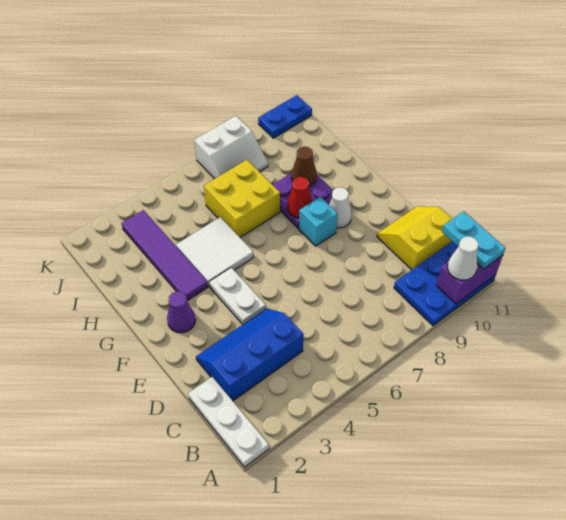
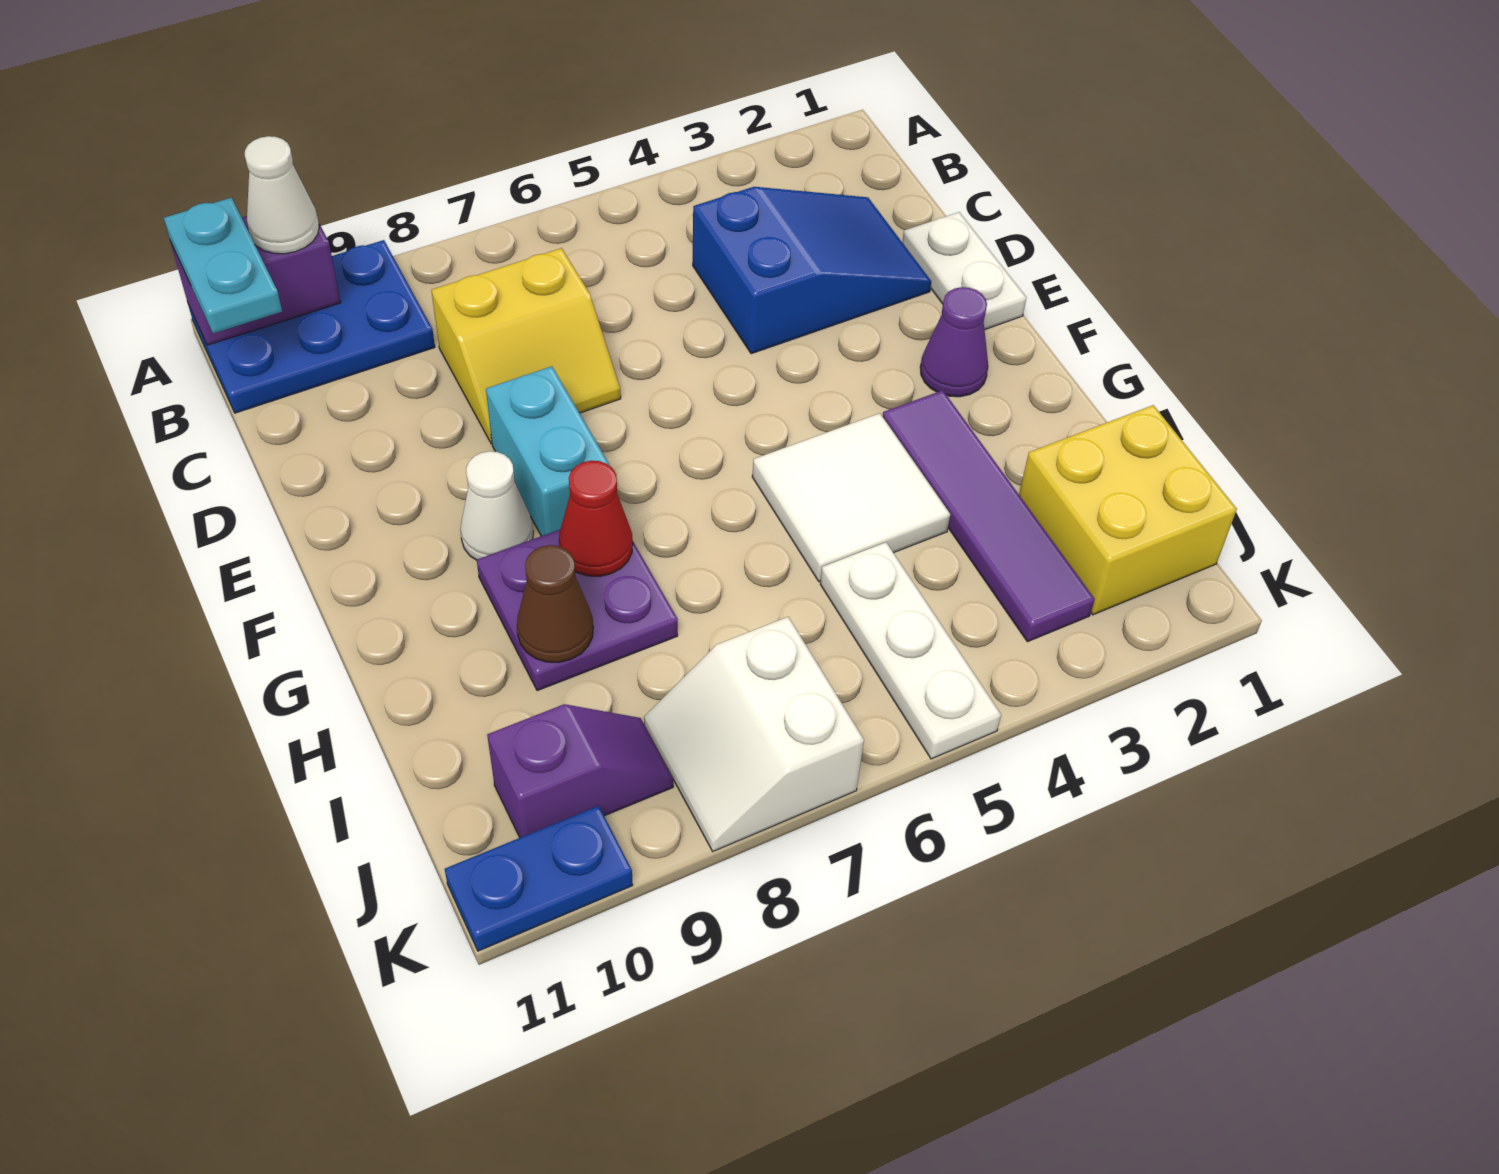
white 1x3 plate [188,377,269,467] -> white 1x3 plate moved to [820,542,1001,759]
blue 2x3 slope [196,308,304,401] -> blue 2x3 slope turned to [693,187,931,354]
yellow 2x2 slope [377,206,453,270] -> yellow 2x2 slope moved to [431,248,621,444]
white 1x2 plate [209,268,266,324] -> white 1x2 plate moved to [902,212,1026,330]
cyan 1x1 brick [299,197,337,246] -> cyan 1x2 brick [486,366,610,536]
yellow 2x2 brick [204,160,280,237] -> yellow 2x2 brick moved to [1019,405,1237,615]
white 2x2 slope [194,116,268,179] -> white 2x2 slope turned to [644,617,864,851]
none -> purple 1x2 slope [487,704,673,838]

